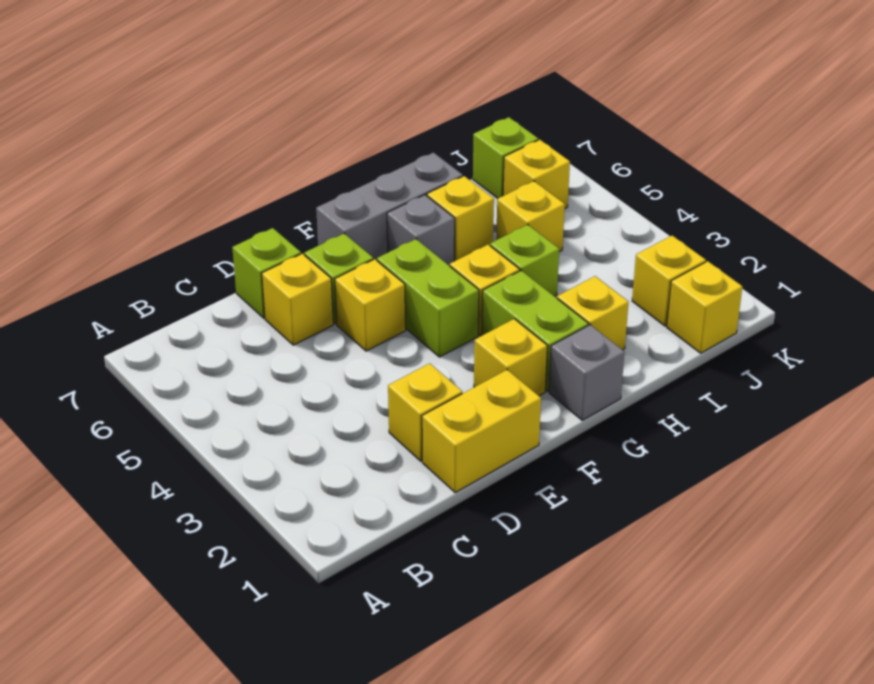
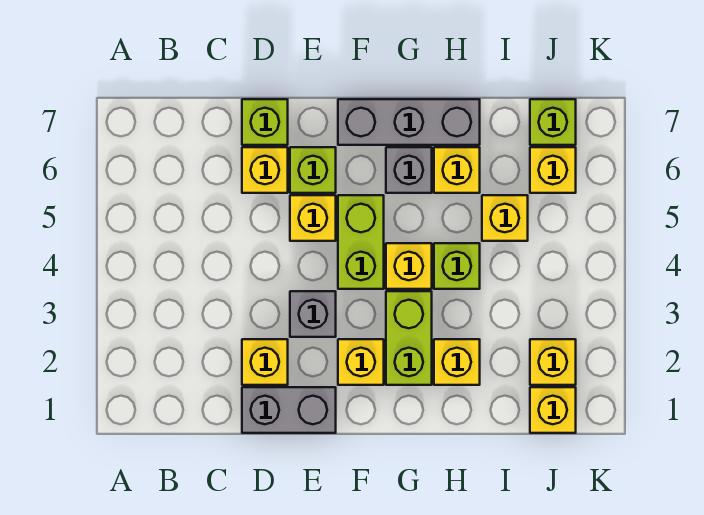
yellow 1x2 brick [422,370,541,493] -> grey 1x2 brick [242,387,336,433]
grey 1x1 brick [549,325,624,420] -> grey 1x1 brick moved to [290,291,336,337]

